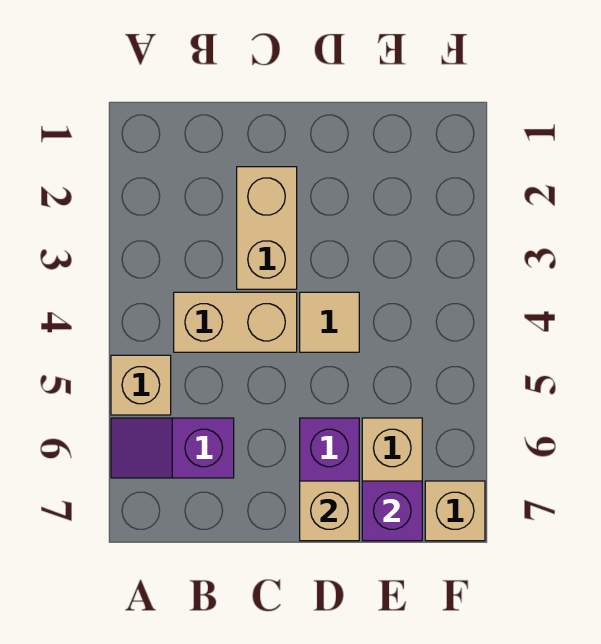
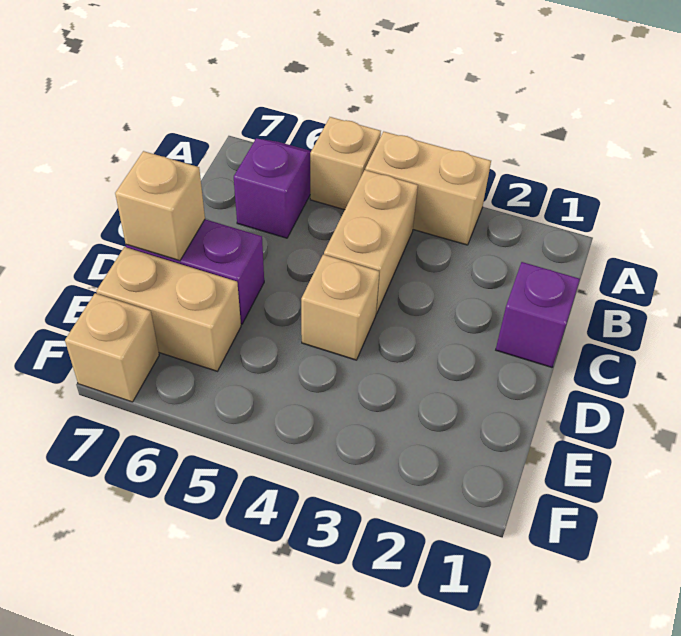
tan 1x2 brick [237,167,297,289] -> tan 1x2 brick moved to [365,132,491,245]
tan 1x1 tile [300,292,359,352] -> tan 1x1 brick [301,255,379,360]
purple 1x1 brick [362,481,422,541] -> purple 1x1 brick moved to [496,262,580,367]

